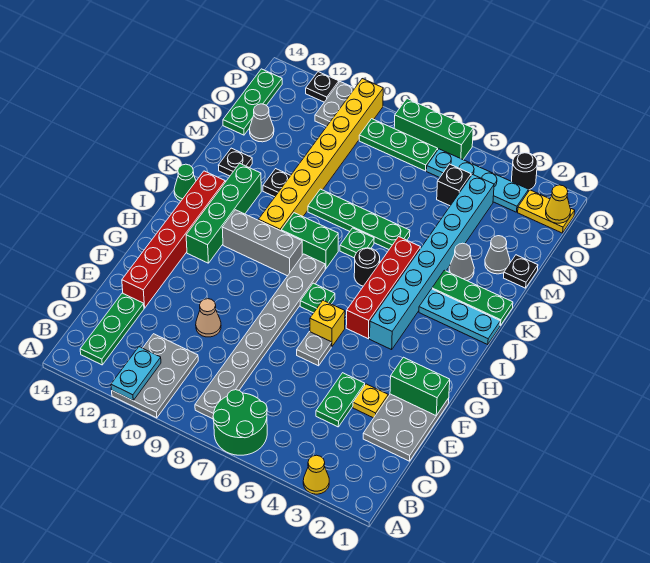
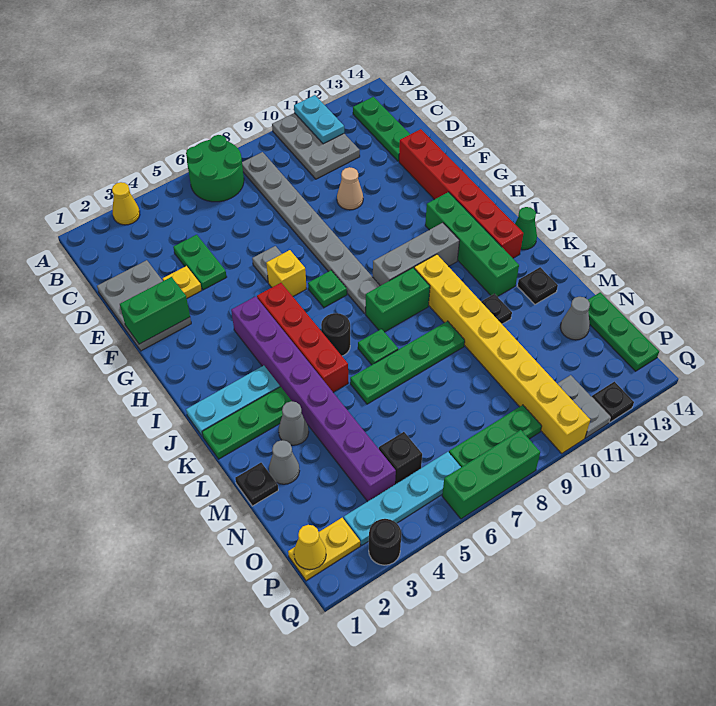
cyan 1x8 brick [370,175,494,350] -> purple 1x8 brick [231,296,396,502]

